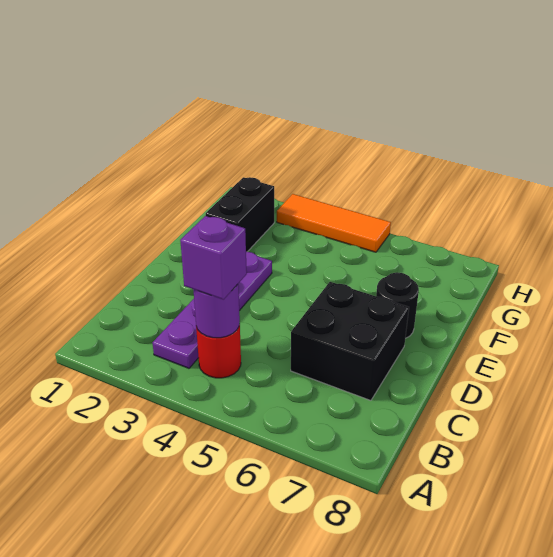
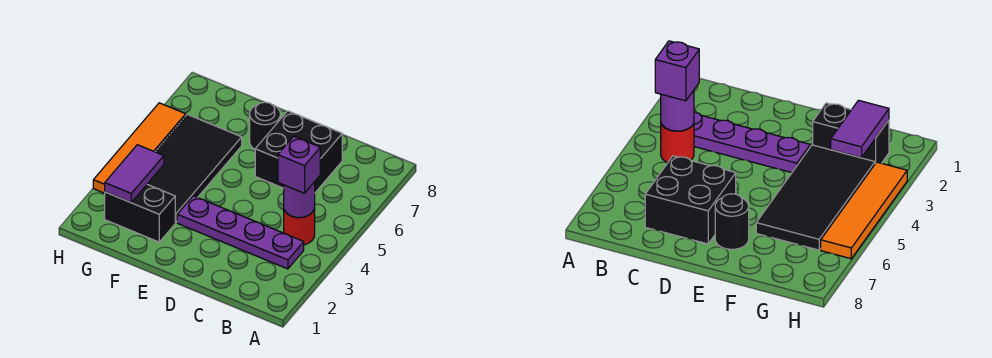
none -> black 2x4 tile [147,114,242,223]
none -> purple 1x2 tile [105,145,164,202]
orange 1x3 tile [277,194,391,252] -> orange 1x4 tile [93,103,186,193]

